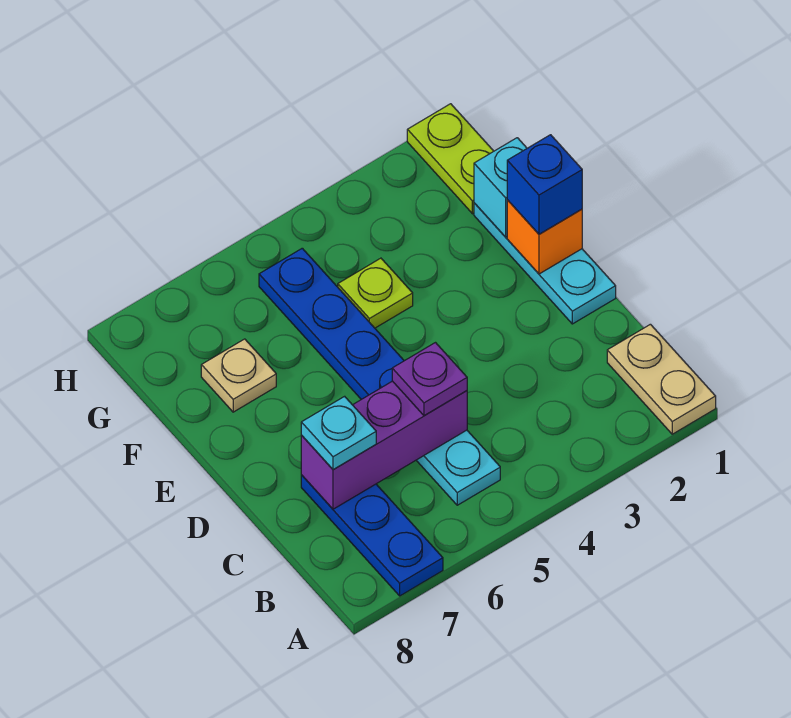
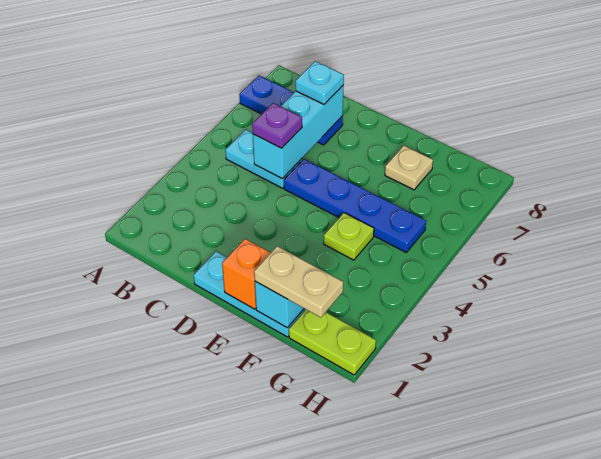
tan 1x2 plate [607,324,716,434] -> tan 1x2 plate moved to [254,246,343,317]
purple 1x3 brick [301,381,467,509] -> cyan 1x3 brick [253,86,343,179]
blue 1x1 brick [507,135,582,234] -> none

